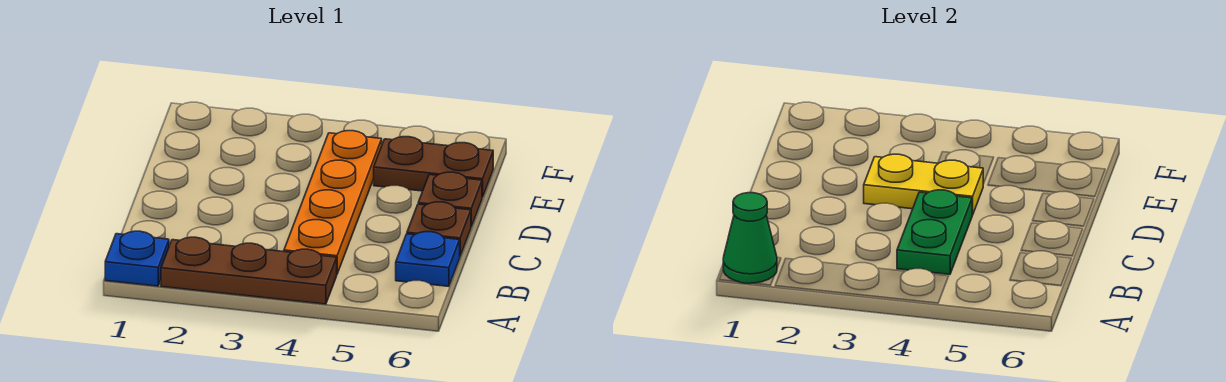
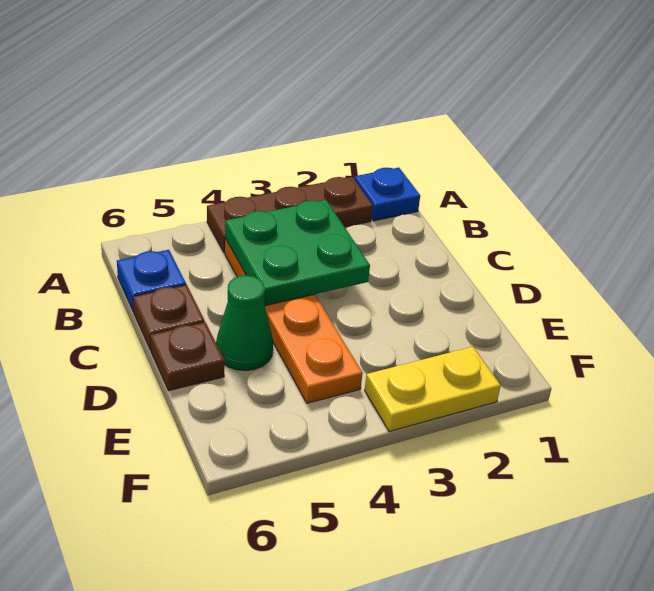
green 1x1 cone [723,193,777,284] -> green 1x1 cone moved to [216,275,273,371]
green 1x2 plate [897,190,972,274] -> green 2x2 plate [225,200,370,306]
yellow 1x2 plate [864,154,983,215] -> yellow 1x2 plate moved to [365,347,501,432]
brown 1x2 plate [374,137,493,197] -> none

